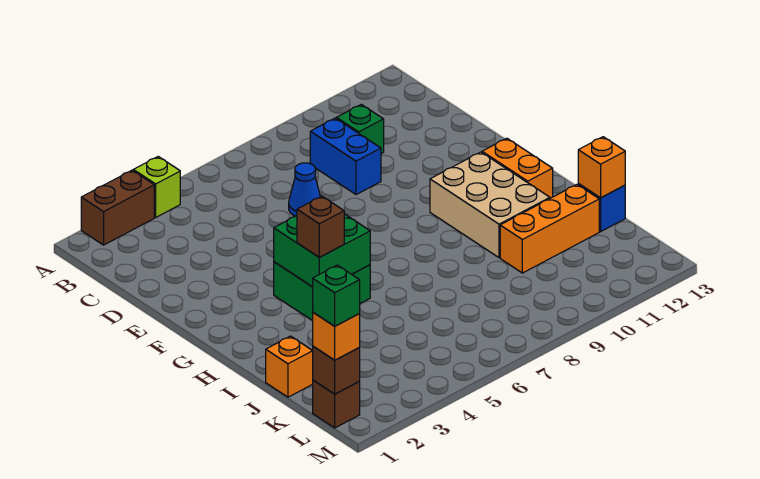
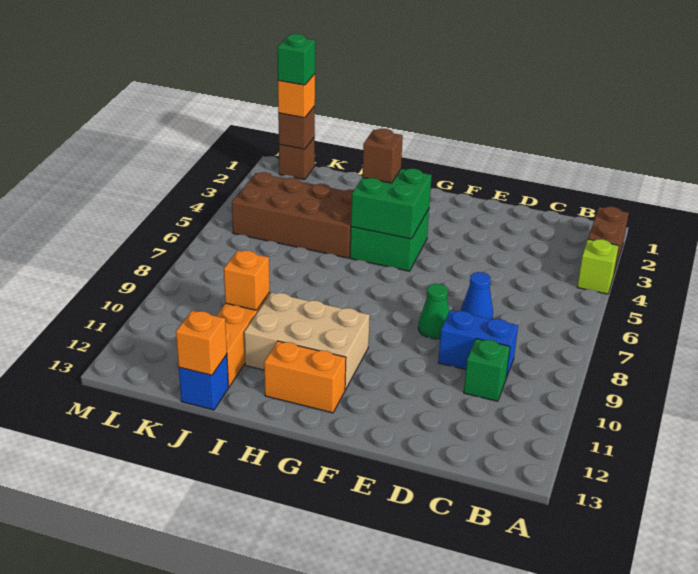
none -> green 1x1 cone [418,284,449,339]
none -> brown 2x4 brick [232,172,354,258]
orange 1x1 brick [266,336,313,397] -> orange 1x1 brick moved to [224,251,270,310]

